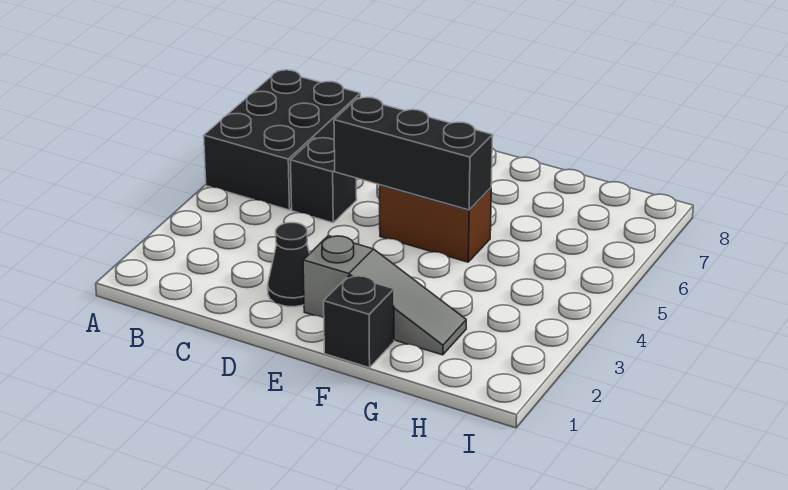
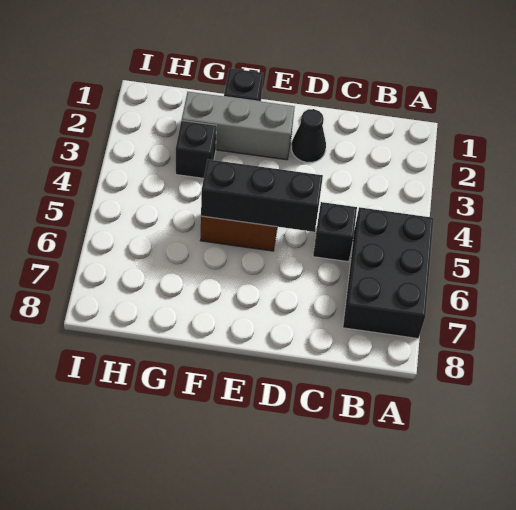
grey 1x3 slope [303,236,466,355] -> grey 1x3 brick [182,92,295,160]
none -> black 1x1 brick [176,120,216,178]

